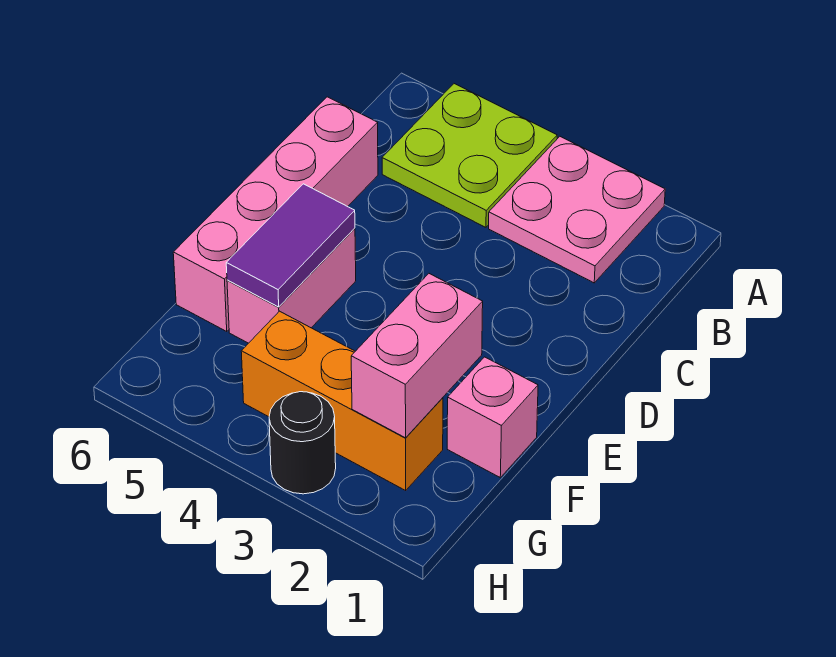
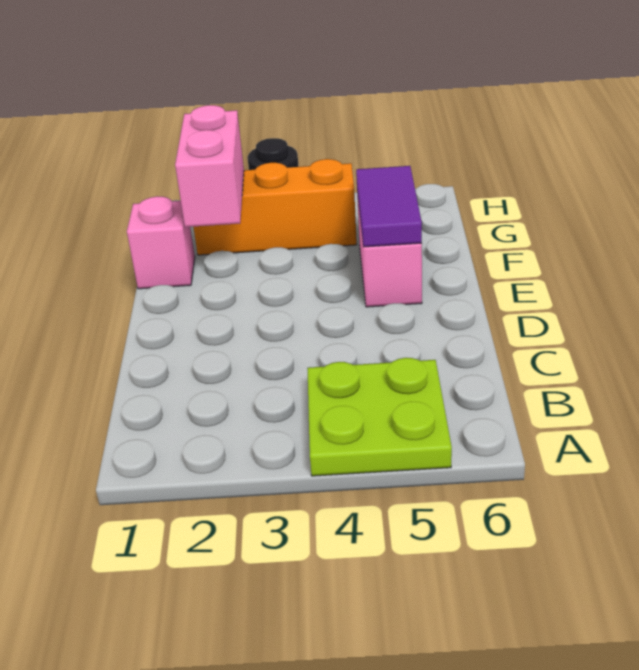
pink 2x2 plate [489,137,665,283] -> none
pink 1x4 brick [173,97,378,331] -> none

